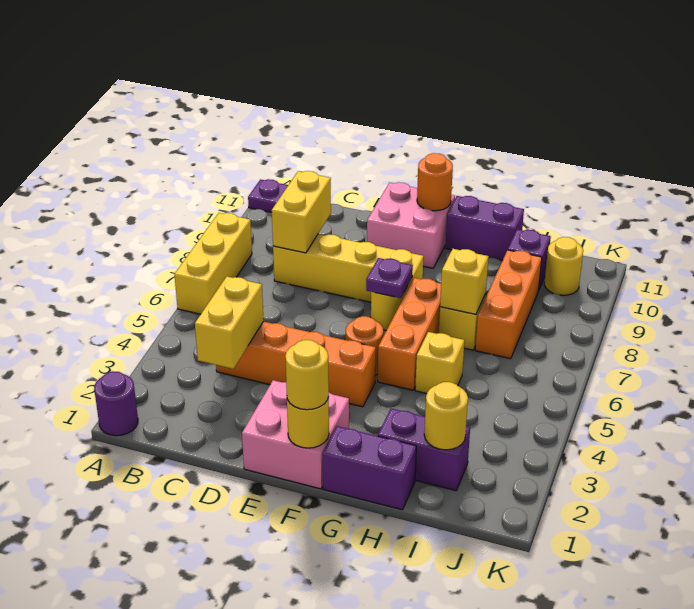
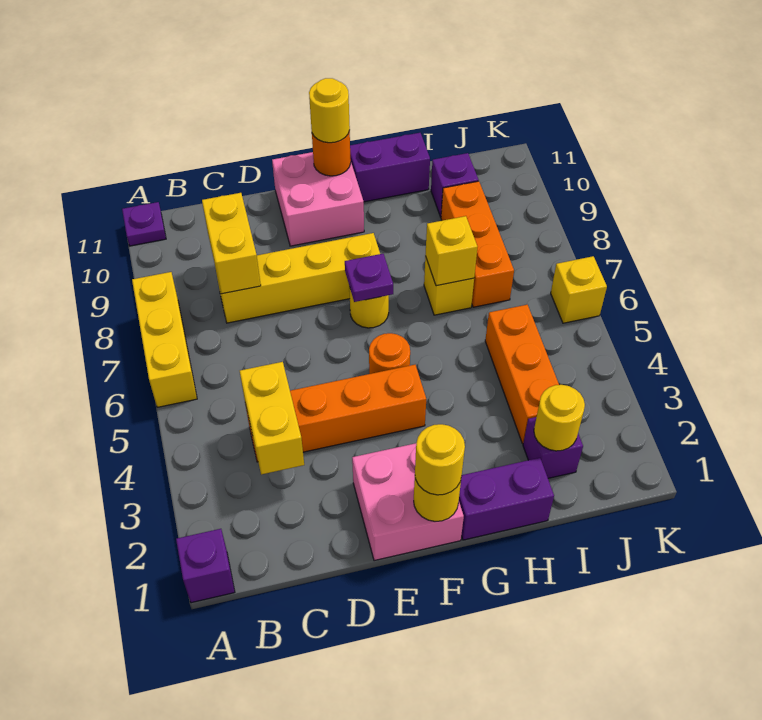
purple 1x1 round brick [94,371,138,436] -> purple 1x1 brick [176,529,235,603]
orange 1x3 brick [378,278,441,390] -> orange 1x3 brick moved to [485,305,559,444]
purple 1x2 brick [378,408,470,491] -> purple 1x1 brick [523,417,583,478]
yellow 1x1 brick [415,332,464,394] -> yellow 1x1 brick moved to [551,256,607,323]
yellow 1x1 round brick [544,237,583,295] -> yellow 1x1 round brick moved to [309,78,350,143]

